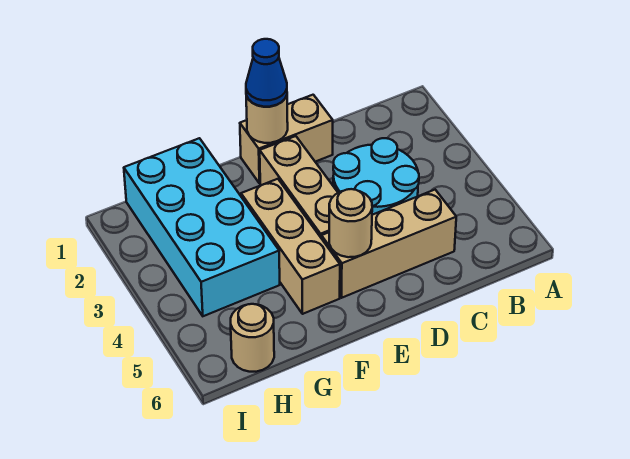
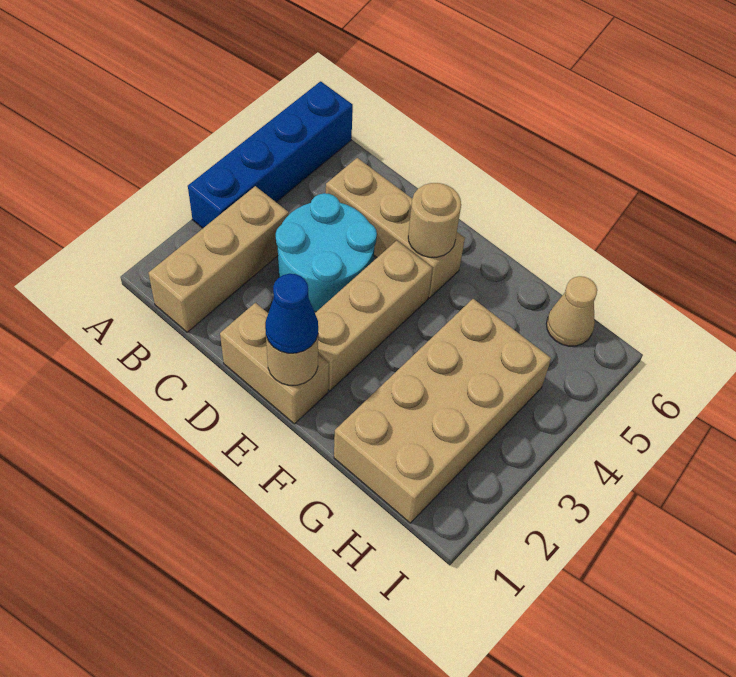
none -> blue 1x4 brick [188,81,353,228]
tan 1x3 brick [241,179,340,314] -> tan 1x3 brick moved to [149,186,289,332]
cyan 2x4 brick [124,138,280,316] -> tan 2x4 brick [334,299,551,523]
tan 1x1 round brick [231,304,274,372] -> tan 1x1 cone [546,276,597,346]

